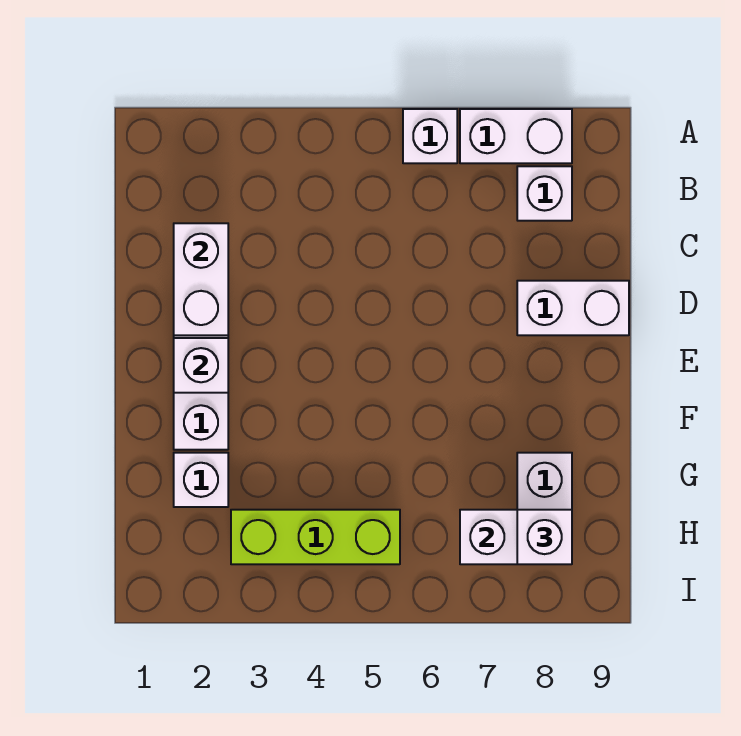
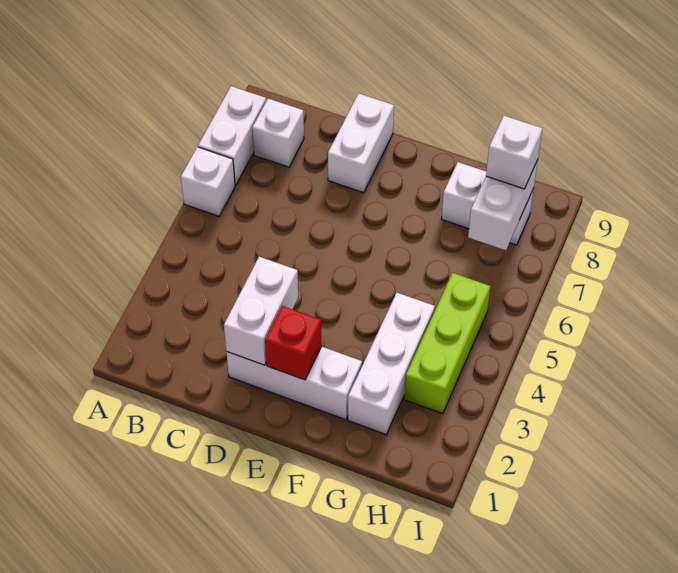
white 1x2 brick [174,223,228,335] -> white 1x2 brick turned to [224,257,298,365]
white 1x1 brick [174,338,228,393] -> red 1x1 brick [265,306,322,380]
white 1x1 brick [174,453,228,507] -> white 1x3 brick [348,293,435,434]

